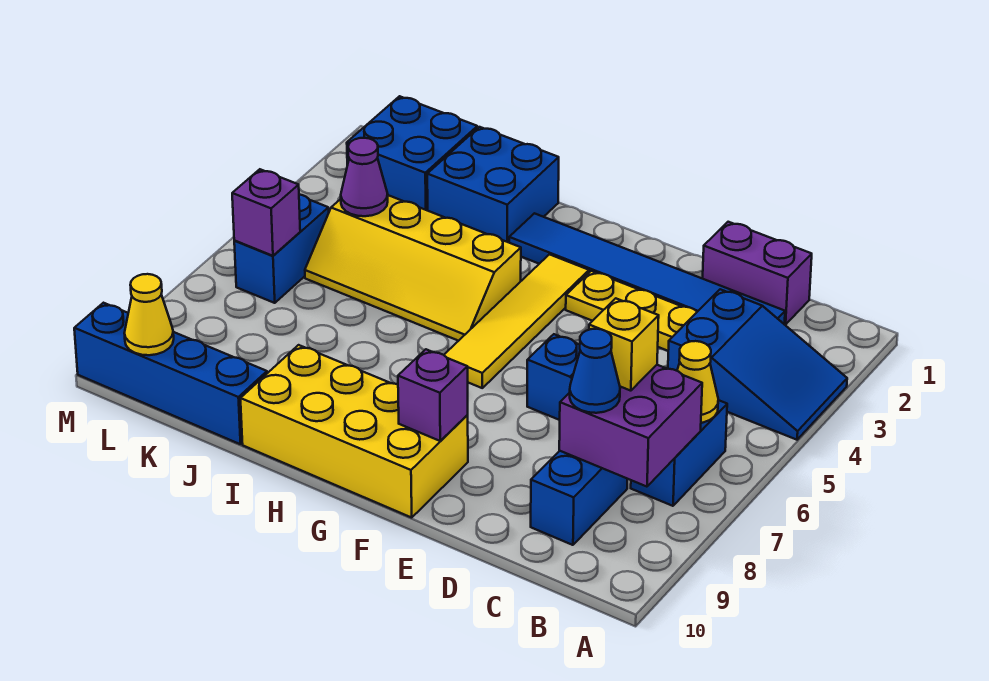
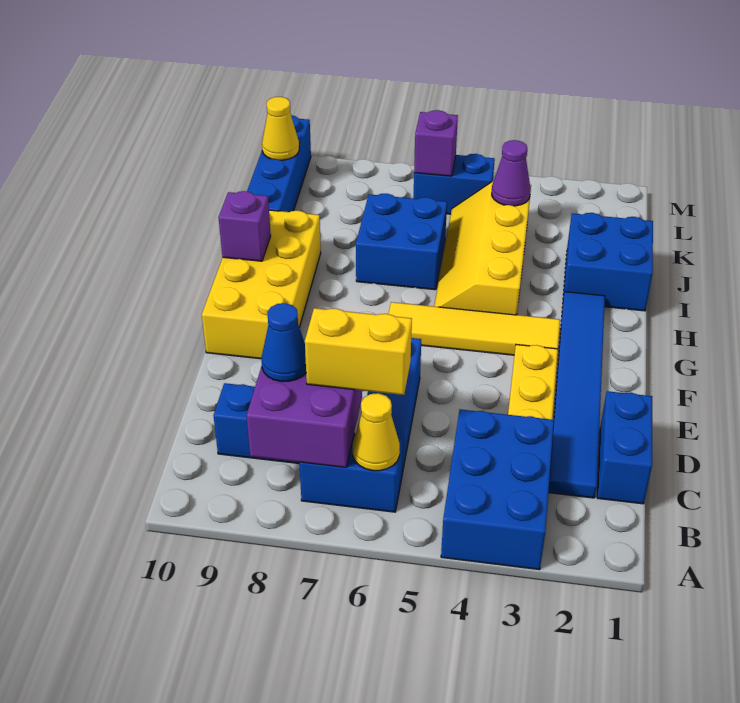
blue 2x3 slope [668,289,847,440] -> blue 2x3 brick [441,409,554,570]
purple 1x2 brick [703,222,812,325] -> blue 1x2 brick [597,391,652,504]
yellow 1x1 brick [589,298,659,391] -> yellow 1x2 brick [305,308,412,395]
purple 1x1 brick [398,349,468,441] -> purple 1x1 brick moved to [218,191,271,261]
blue 2x2 brick [347,96,477,211] -> blue 2x2 brick moved to [356,193,447,290]

